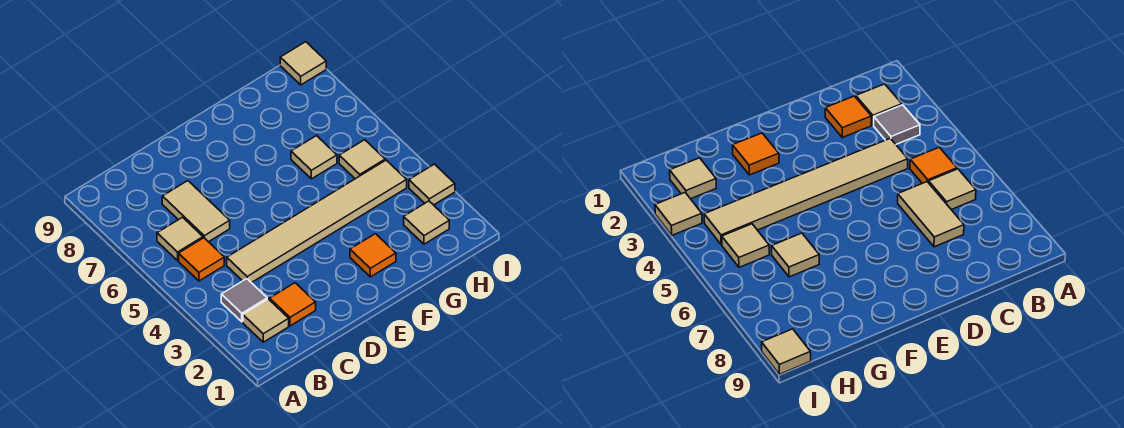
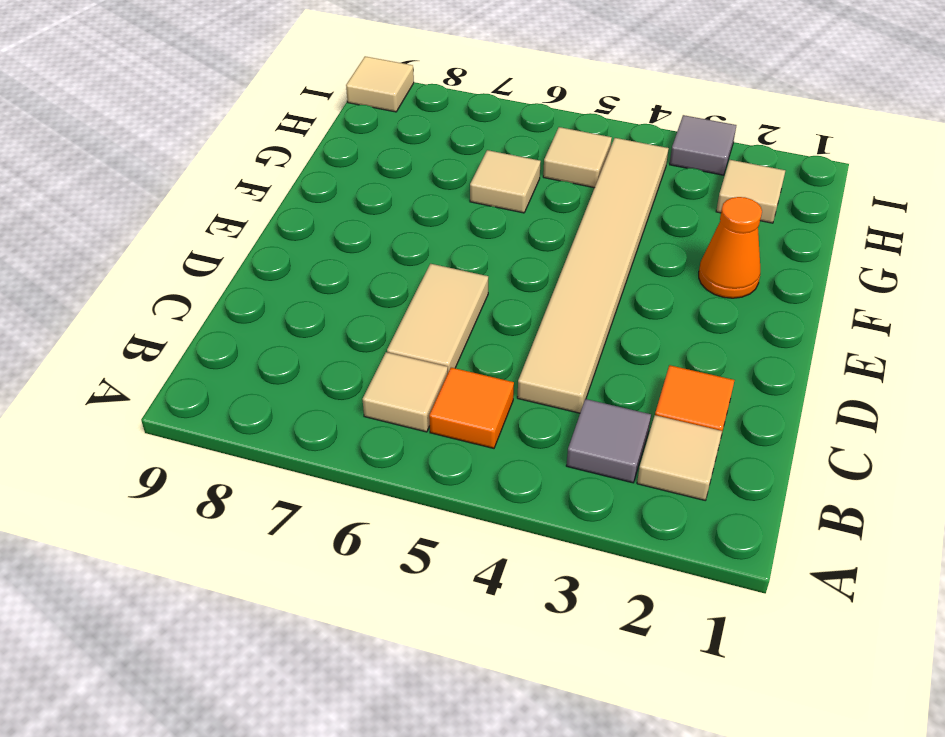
tan 1x2 tile [162,181,230,242] -> tan 1x2 tile turned to [387,264,488,372]
orange 1x1 tile [350,234,396,277] -> orange 1x1 cone [699,197,762,298]
tan 1x1 tile [409,164,455,205] -> grey 1x1 tile [670,115,736,175]

